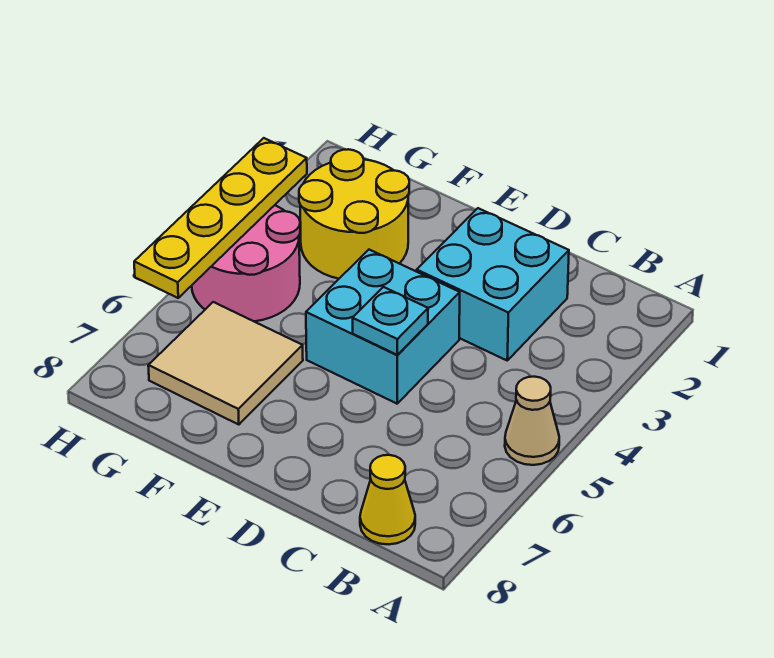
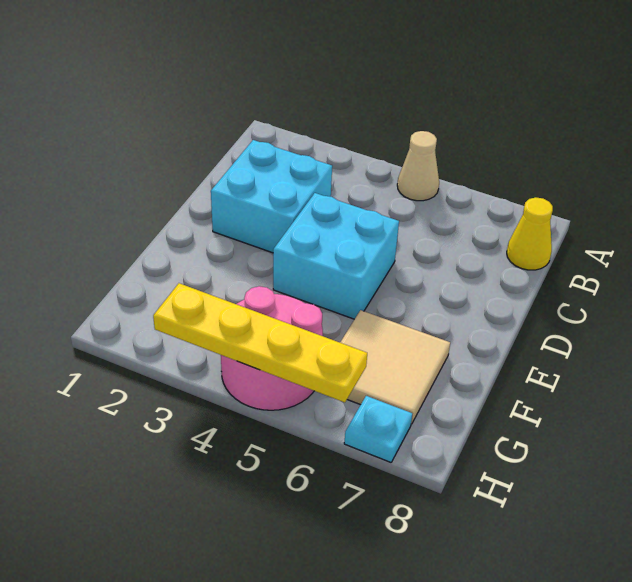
cyan 1x1 plate [353,287,428,355] -> cyan 1x1 plate moved to [344,396,412,462]
yellow 2x2 round brick [299,149,409,279] -> none

